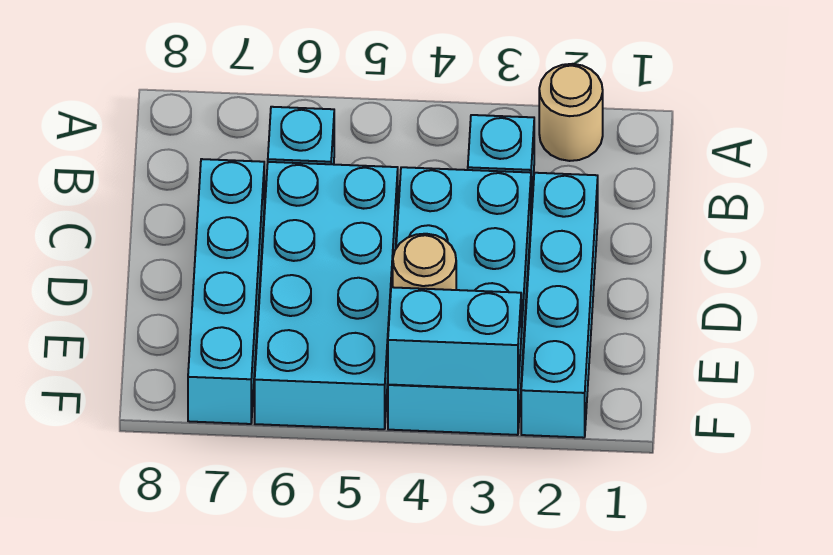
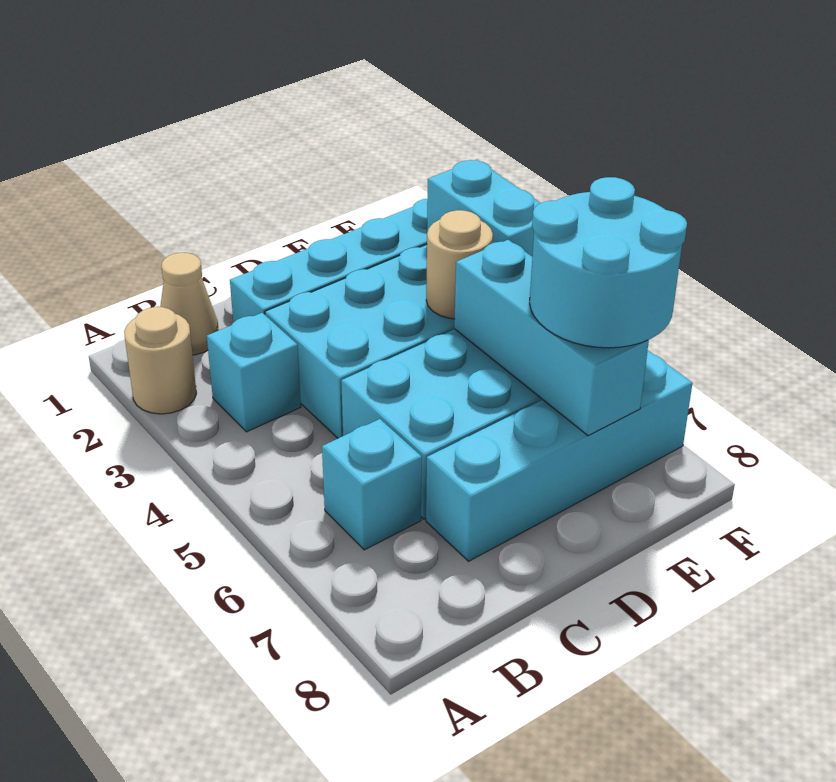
none -> tan 1x1 cone [160,253,219,355]
none -> cyan 1x3 brick [454,240,649,436]
none -> cyan 2x2 round brick [530,177,687,348]

